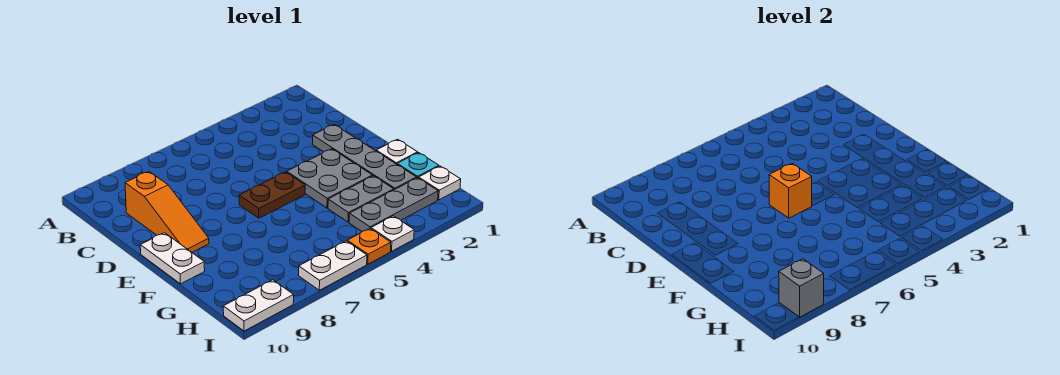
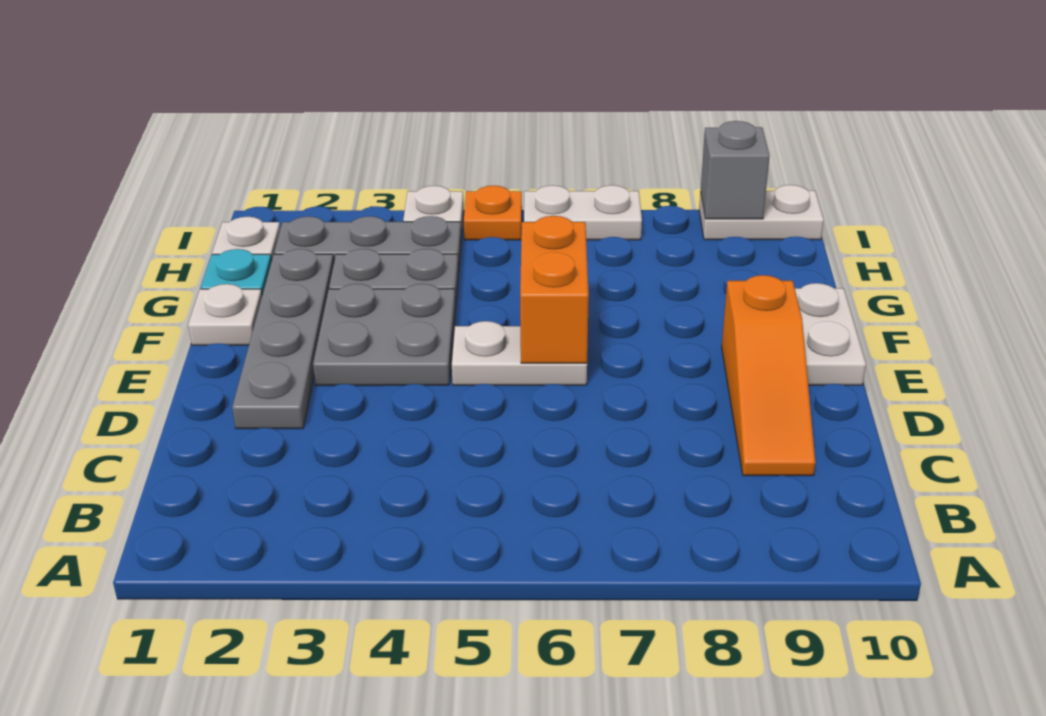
orange 1x3 slope [125,171,209,252] -> orange 1x3 slope turned to [722,275,815,476]
brown 1x2 plate [239,172,305,218] -> white 1x2 plate [452,321,587,385]
orange 1x1 brick [769,164,812,218] -> orange 1x2 brick [520,216,589,363]

